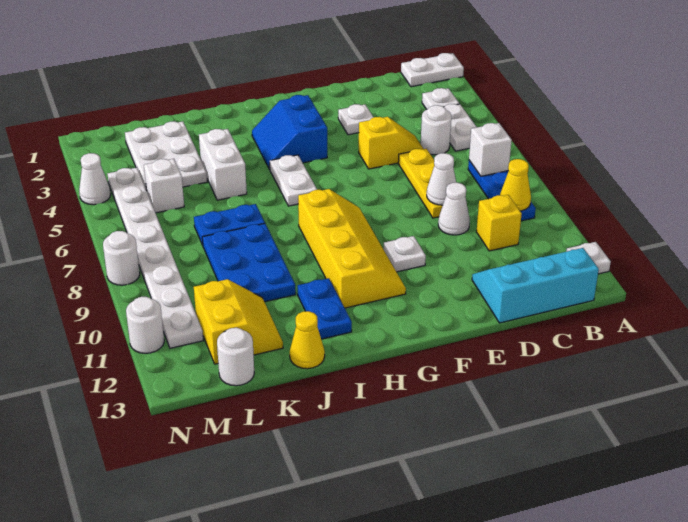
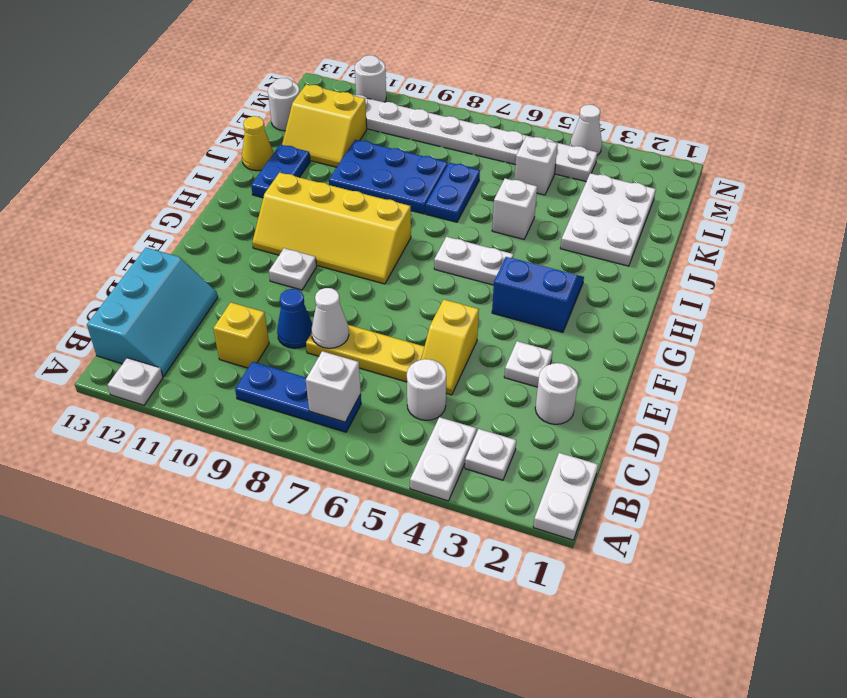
white 1x2 plate [444,104,477,151] -> white 1x2 plate turned to [410,417,477,501]
yellow 1x1 cone [500,159,531,211] -> none
white 1x1 cone [438,183,470,235] -> blue 1x1 cone [277,289,312,348]
blue 1x2 plate [298,278,352,339] -> blue 1x2 plate turned to [251,145,310,198]
white 1x2 brick [199,129,247,200] -> white 1x1 brick [492,178,537,239]
white 2x3 plate [125,121,207,188] -> white 2x3 plate turned to [560,173,656,266]
white 1x1 round brick [103,231,140,285] -> white 1x1 round brick moved to [535,363,579,424]

